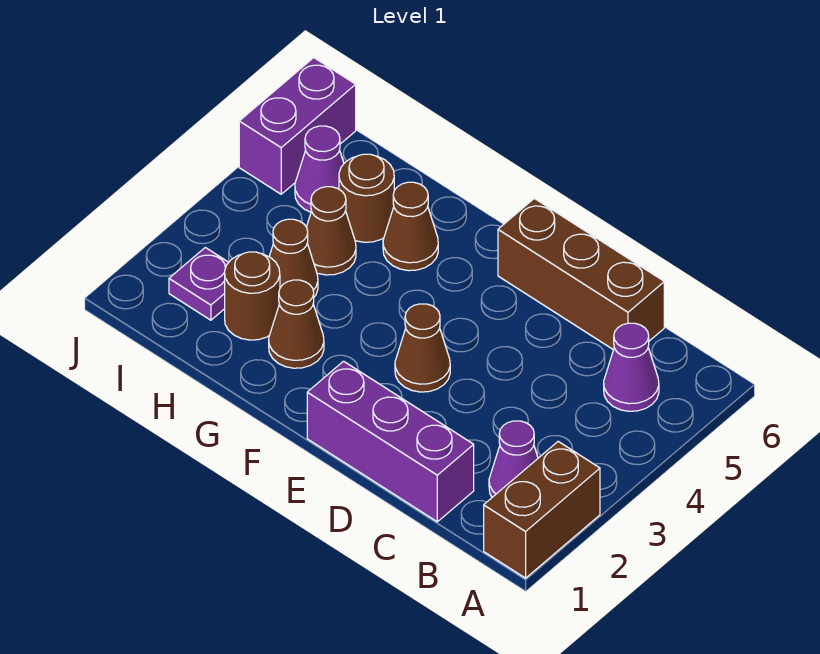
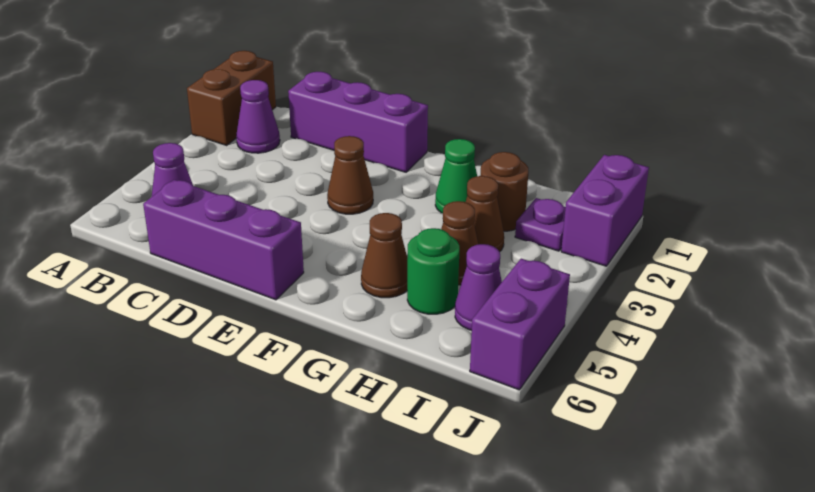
brown 1x3 brick [498,198,664,350] -> purple 1x3 brick [143,180,304,300]
brown 1x1 cone [269,280,324,368] -> green 1x1 cone [435,139,477,213]
brown 1x1 round brick [339,154,394,242] -> green 1x1 round brick [407,228,459,314]
none -> purple 1x2 brick [561,155,649,266]

